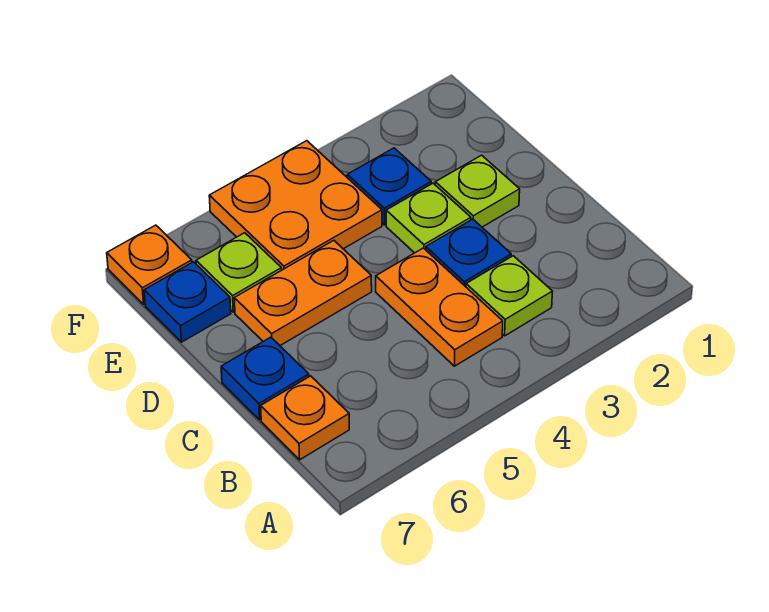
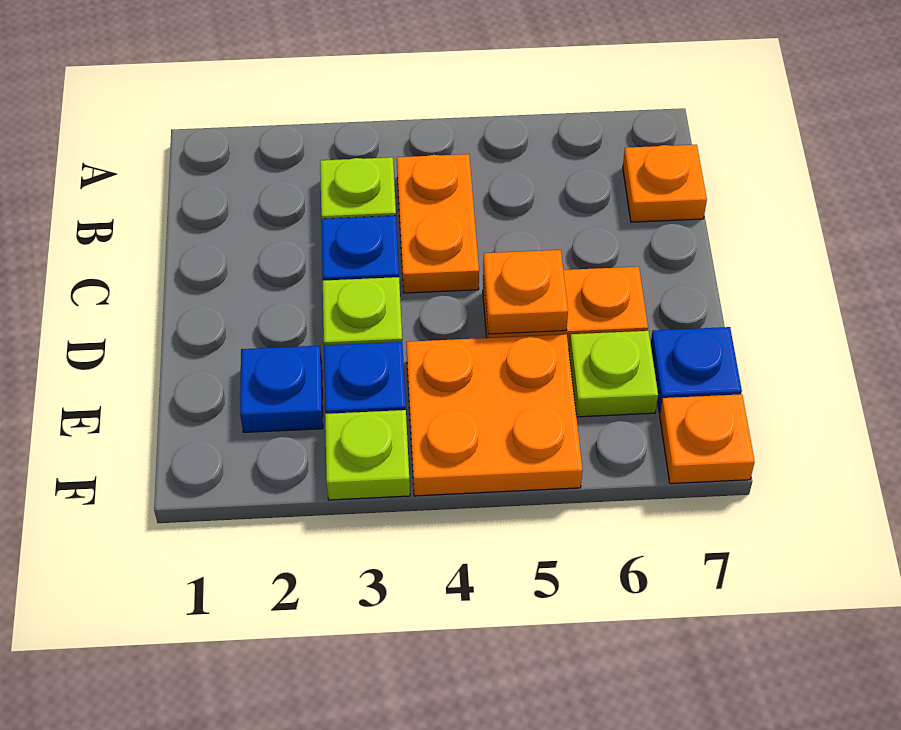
blue 1x1 plate [221,337,309,420] -> blue 1x1 plate moved to [240,346,323,432]
lime 1x1 plate [435,155,520,227] -> lime 1x1 plate moved to [325,410,410,500]
none -> orange 1x1 plate [483,250,568,334]

